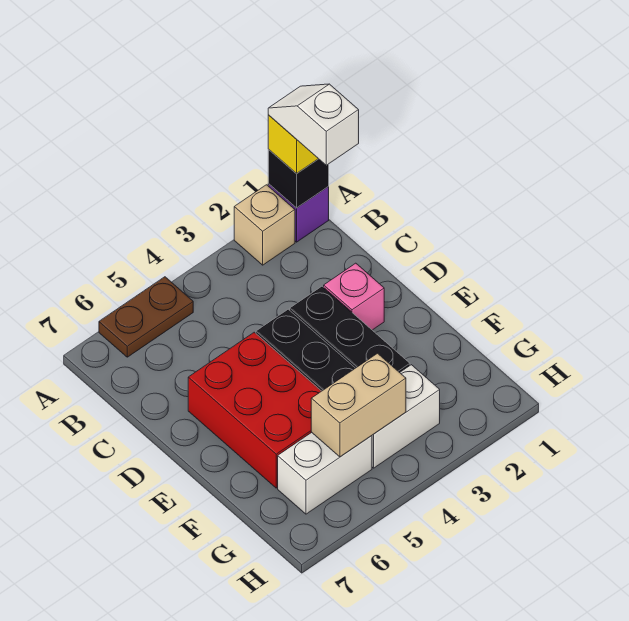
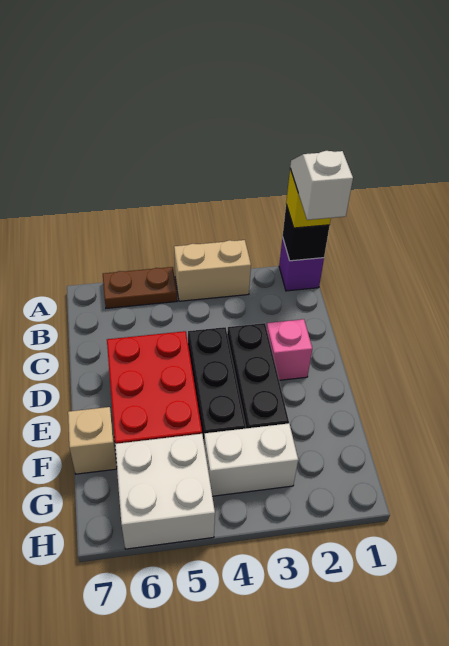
tan 1x1 brick [234,185,295,265] -> tan 1x1 brick moved to [68,407,117,474]
tan 1x2 brick [311,353,406,457] -> tan 1x2 brick moved to [174,240,251,301]
white 1x2 brick [278,432,372,514] -> white 2x2 brick [115,434,215,549]

